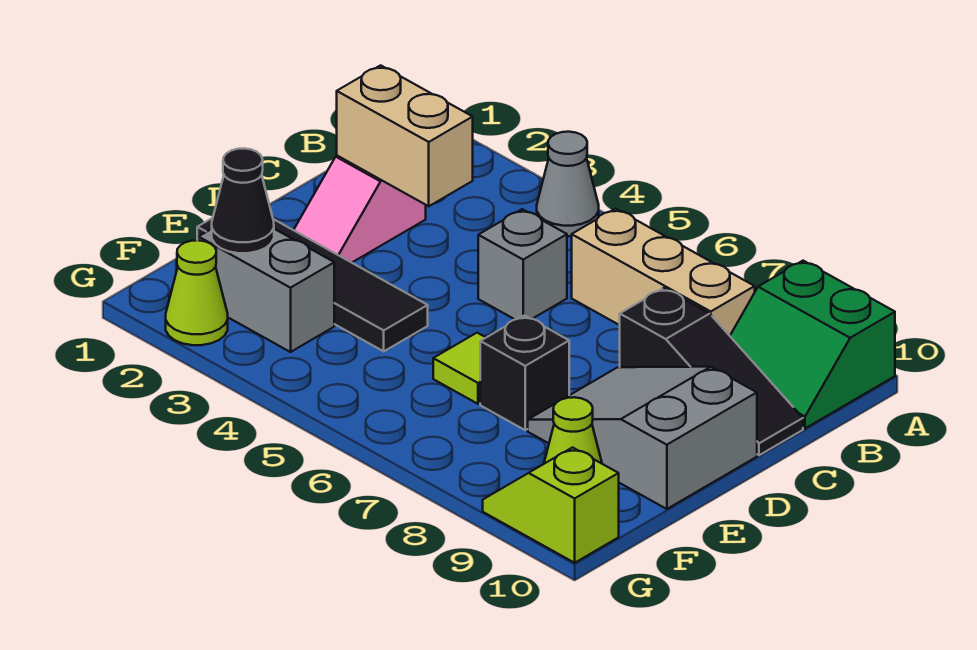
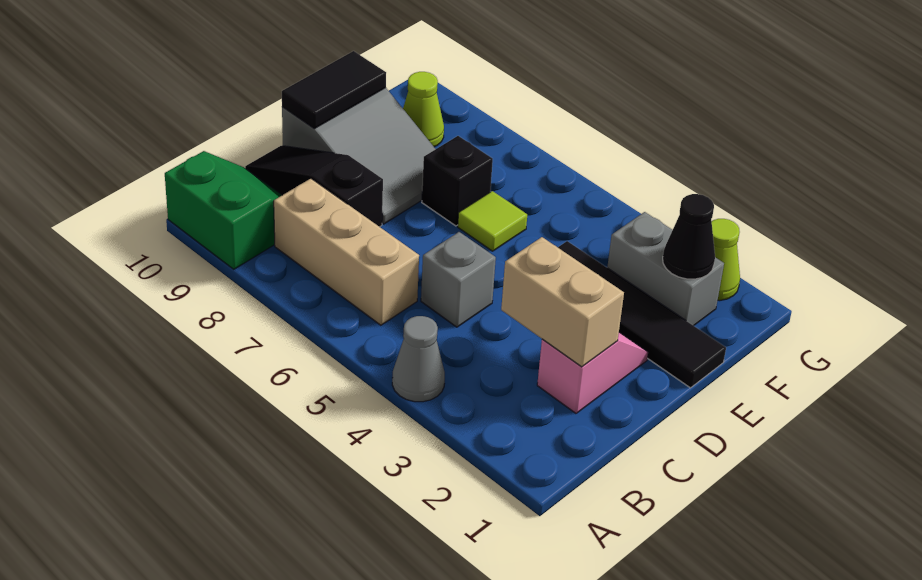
none -> black 1x2 tile [282,51,386,129]
lime 1x2 slope [483,448,619,563] -> none

